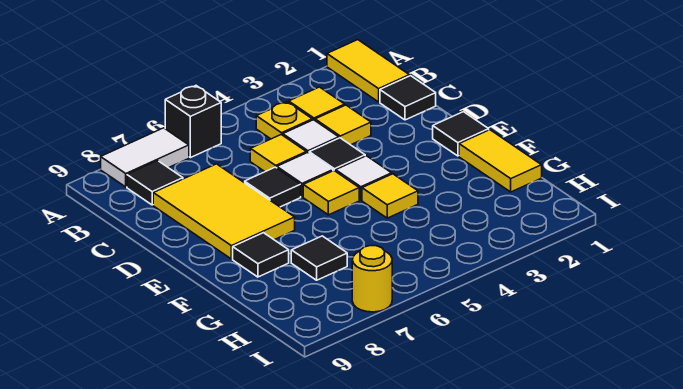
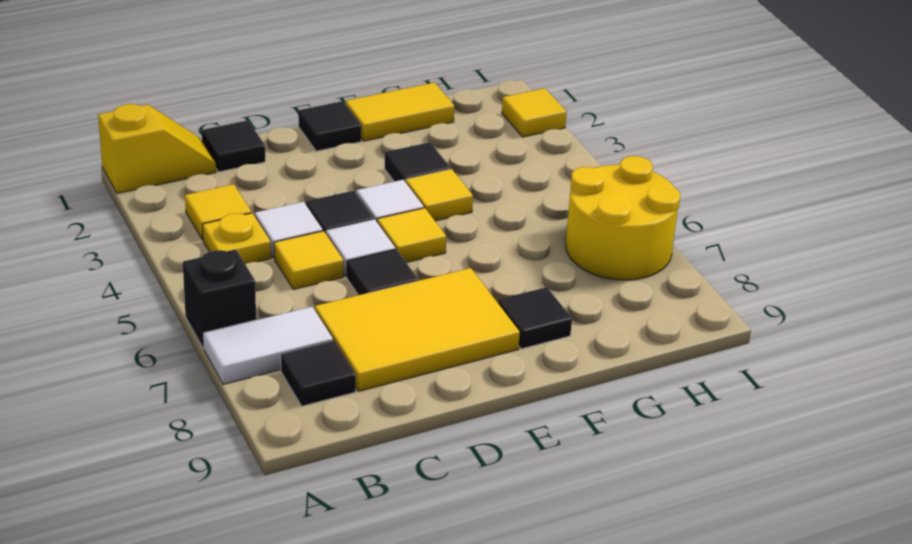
yellow 1x2 tile [327,40,409,102] -> yellow 1x2 slope [98,104,216,193]
white 1x2 tile [101,128,189,187] -> white 1x2 tile turned to [204,307,333,384]
yellow 1x1 tile [315,105,371,145] -> yellow 1x1 tile moved to [502,88,567,137]
black 1x1 tile [291,236,347,280] -> black 1x1 tile moved to [384,142,451,182]
yellow 1x1 round brick [352,246,392,312] -> yellow 2x2 round brick [566,156,680,280]

